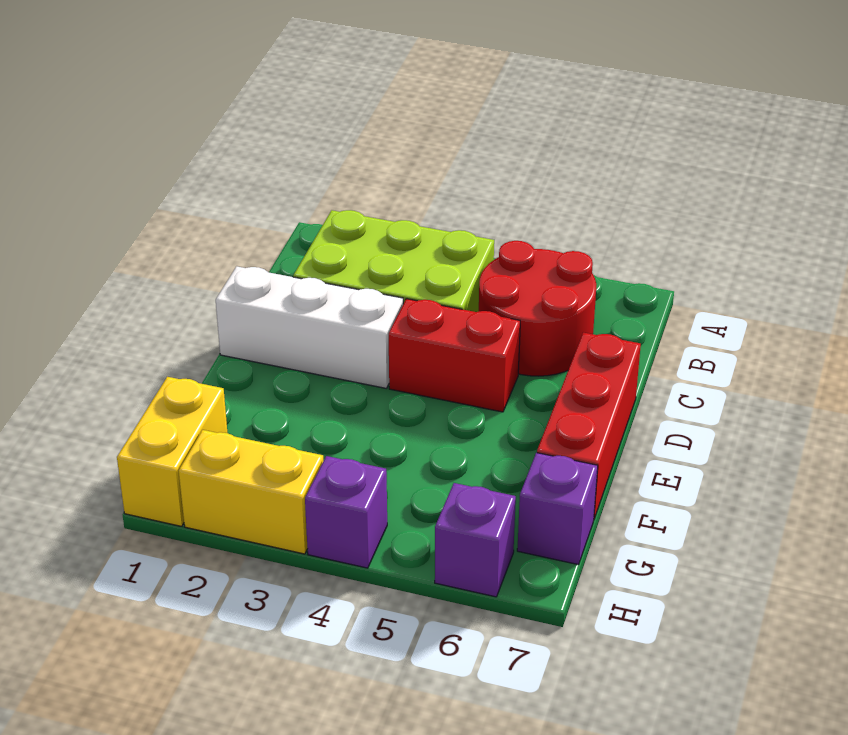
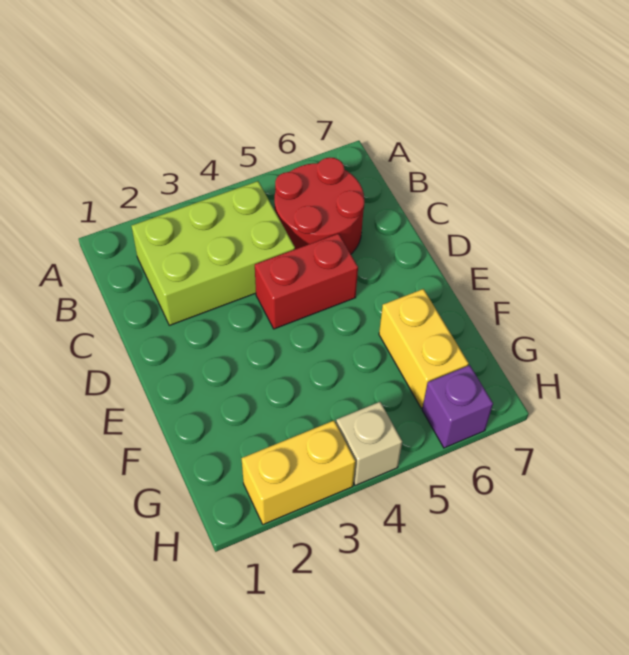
white 1x3 brick [216,266,403,388] -> none
red 1x3 brick [537,333,641,519] -> none
yellow 1x2 brick [117,377,227,526] -> yellow 1x2 brick moved to [379,289,469,408]
purple 1x1 brick [517,453,598,565] -> none
purple 1x1 brick [305,456,387,568] -> tan 1x1 brick [336,402,402,486]

